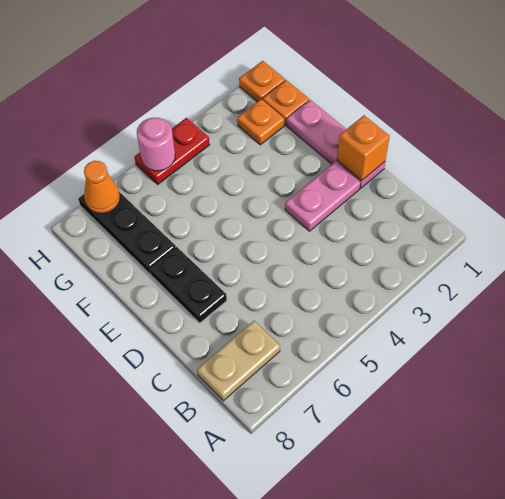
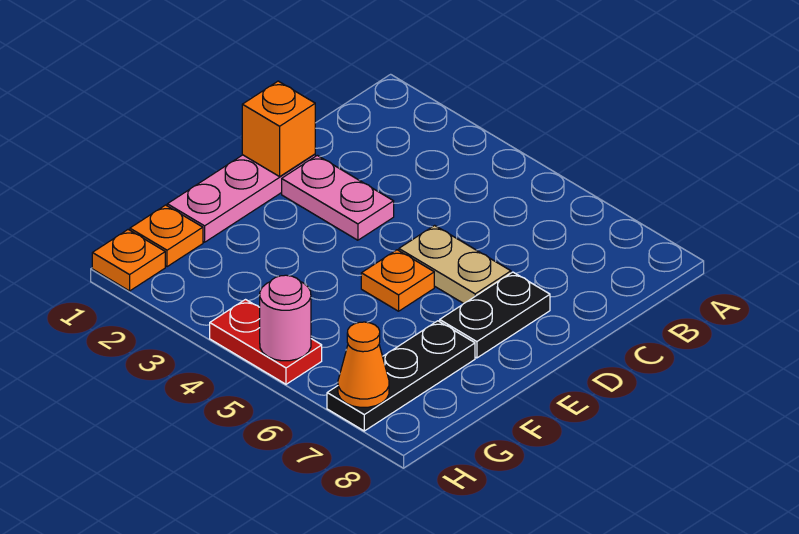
tan 1x2 plate [197,321,280,401] -> tan 1x2 plate moved to [399,225,511,304]
orange 1x1 plate [237,99,284,145] -> orange 1x1 plate moved to [361,250,434,311]

